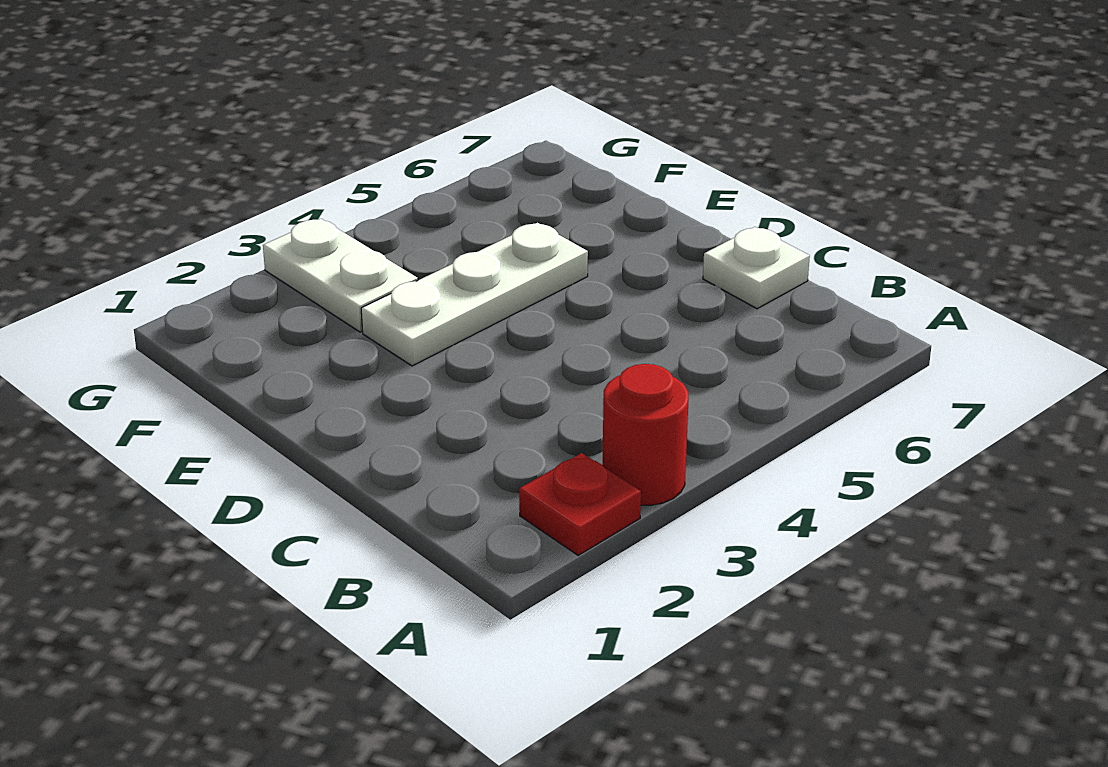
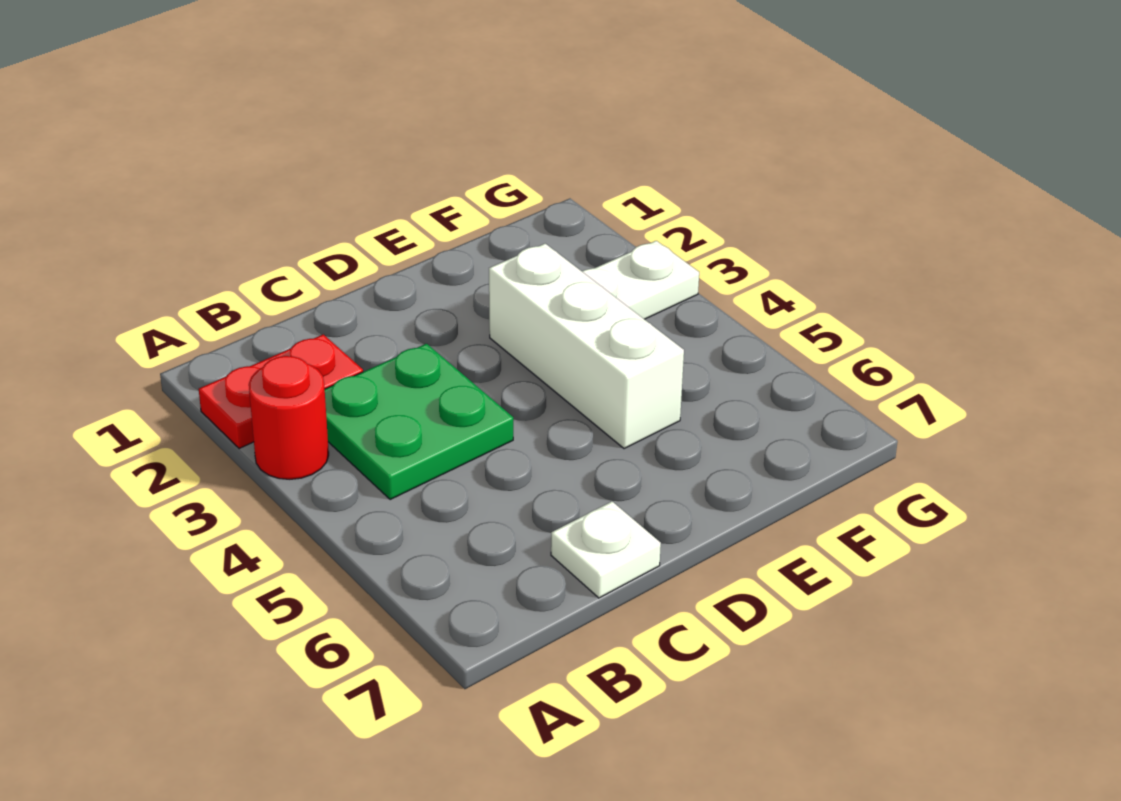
red 1x1 plate [519,453,641,555] -> red 1x2 plate [199,334,363,449]
none -> green 2x2 plate [325,344,513,500]
white 1x3 plate [361,223,588,366] -> white 1x3 brick [489,244,684,449]

